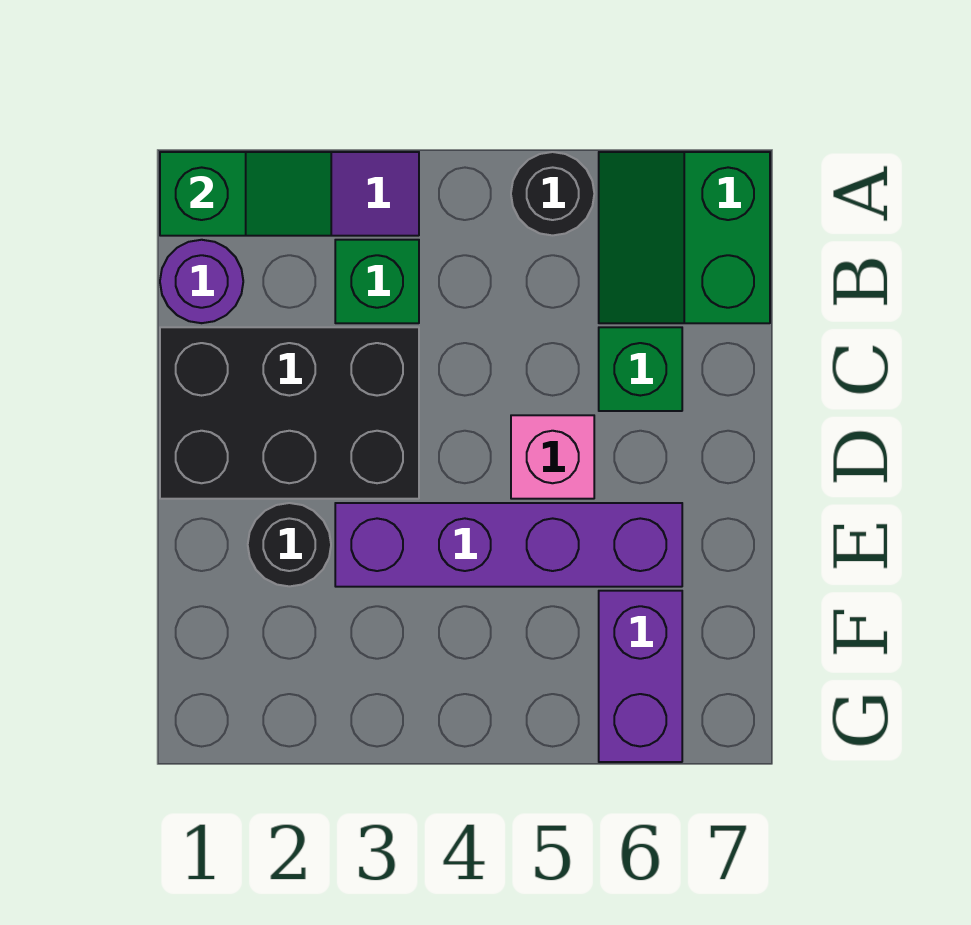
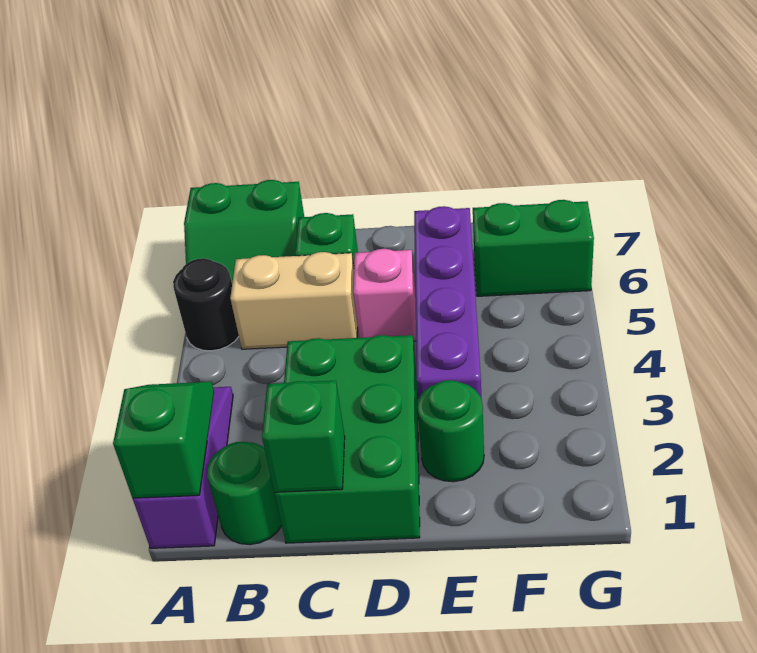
purple 1x1 round brick [160,240,243,323] -> green 1x1 round brick [207,442,282,545]
green 1x1 brick [335,240,419,323] -> green 1x1 brick moved to [262,381,345,492]
none -> tan 1x2 brick [230,252,358,349]
black 2x3 brick [160,327,419,499] -> green 2x3 brick [274,335,420,543]
black 1x1 round brick [248,503,331,586] -> green 1x1 round brick [417,380,484,482]
purple 1x2 brick [599,591,682,762] -> green 1x2 brick [473,200,594,296]

